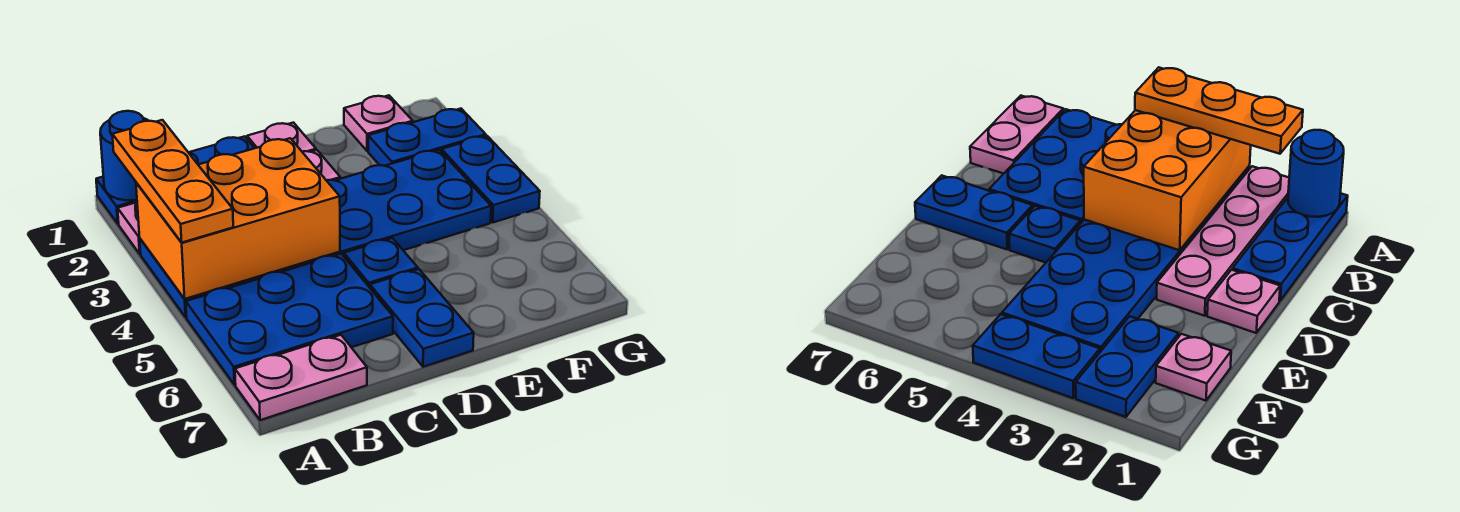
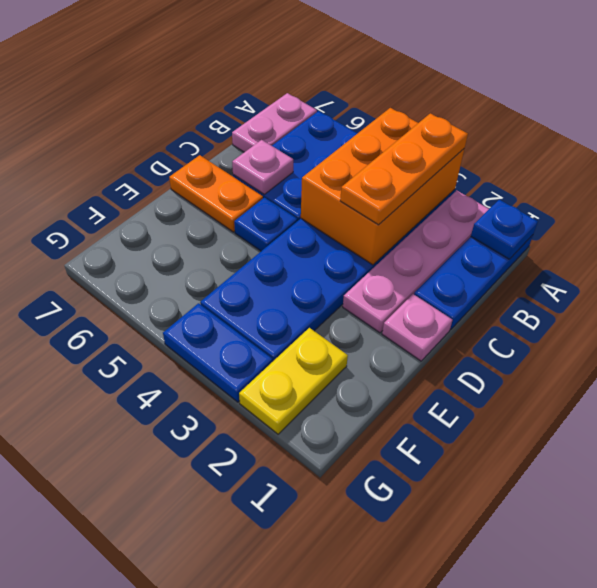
blue 1x1 round brick [100,111,148,200] -> blue 1x1 plate [471,200,538,259]
orange 1x3 plate [112,120,233,243] -> orange 1x3 plate turned to [340,113,468,225]
blue 1x2 plate [370,269,474,367] -> orange 1x2 plate [169,155,263,232]
pink 1x1 plate [344,95,413,151] -> pink 1x1 plate moved to [232,140,293,194]
blue 1x2 plate [368,109,486,166] -> yellow 1x2 plate [239,328,348,434]

